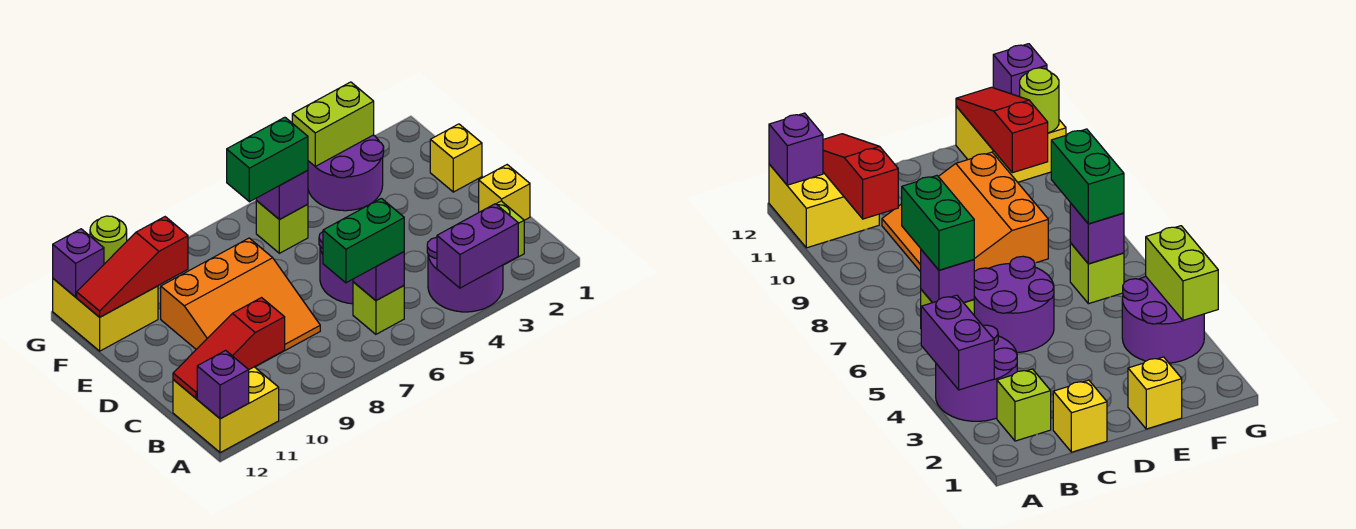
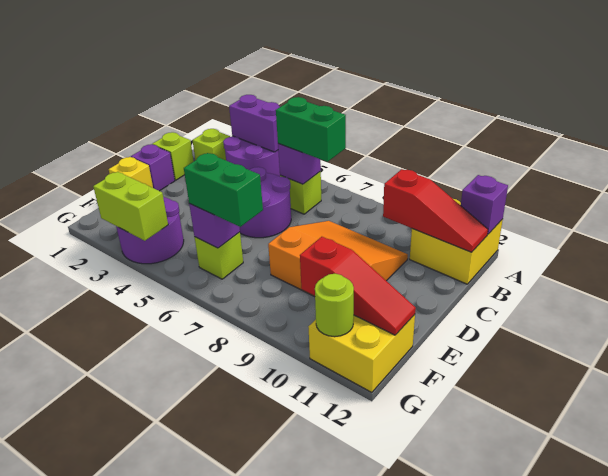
yellow 1x1 brick [479,165,530,220] -> lime 1x1 brick [152,132,194,180]
purple 1x1 brick [53,229,104,297] -> purple 1x1 brick moved to [131,144,175,191]

